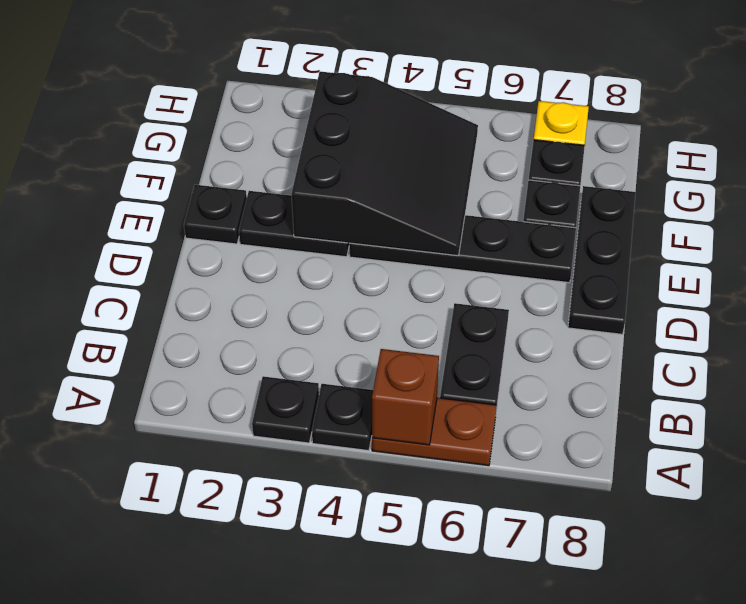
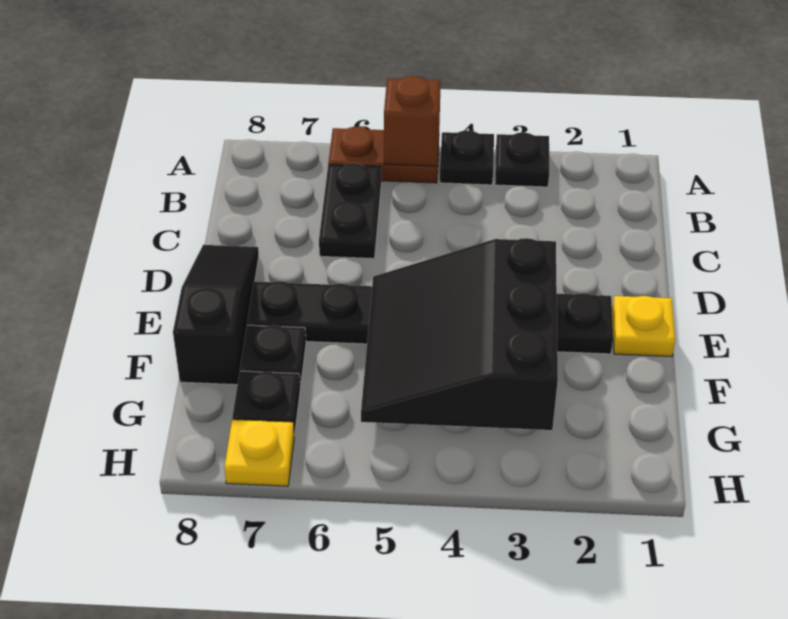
black 1x3 plate [568,186,636,334] -> black 1x3 slope [173,245,259,385]
black 1x1 plate [184,185,247,244] -> yellow 1x1 plate [612,296,675,357]

